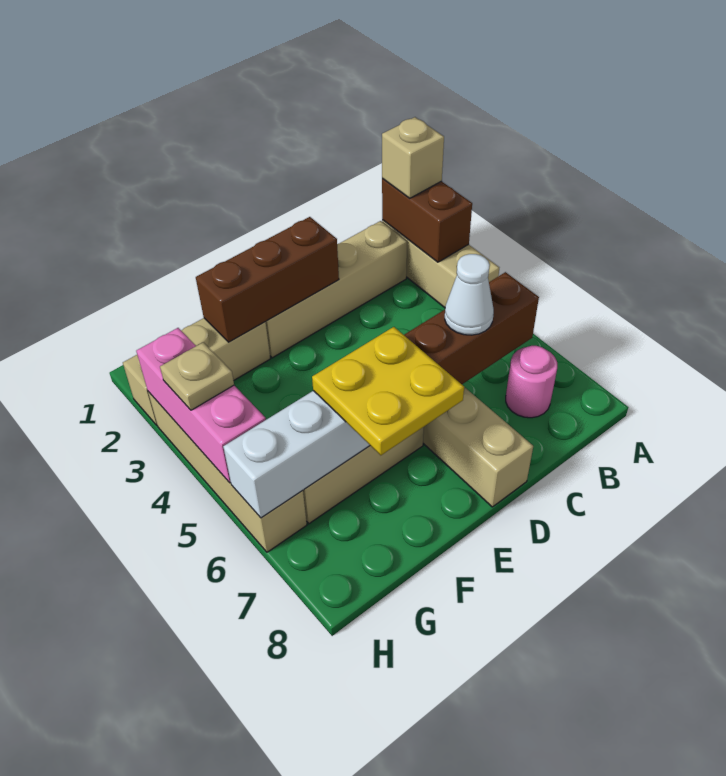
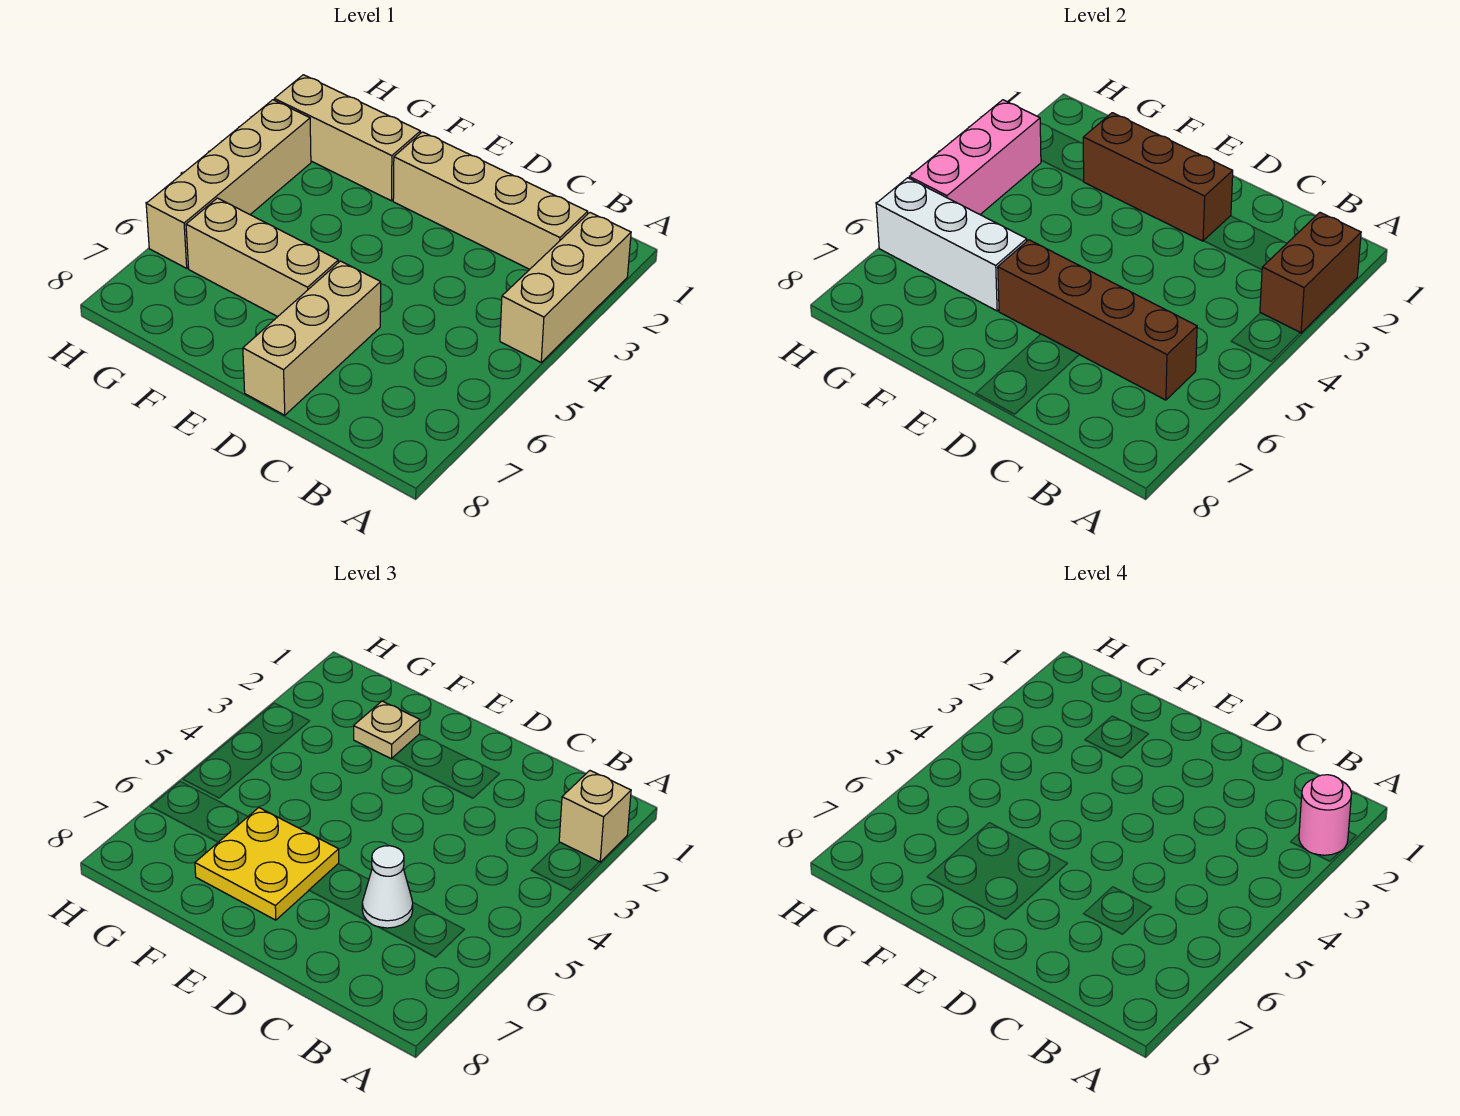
pink 1x1 round brick [506,346,557,418] -> pink 1x1 round brick moved to [1299,775,1352,855]
tan 1x1 plate [160,342,234,410] -> tan 1x1 plate moved to [354,701,420,759]

